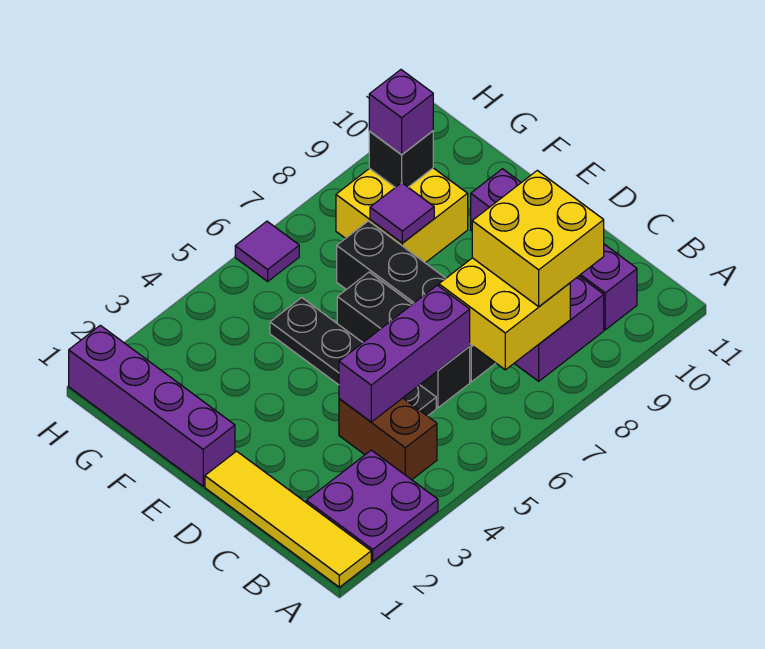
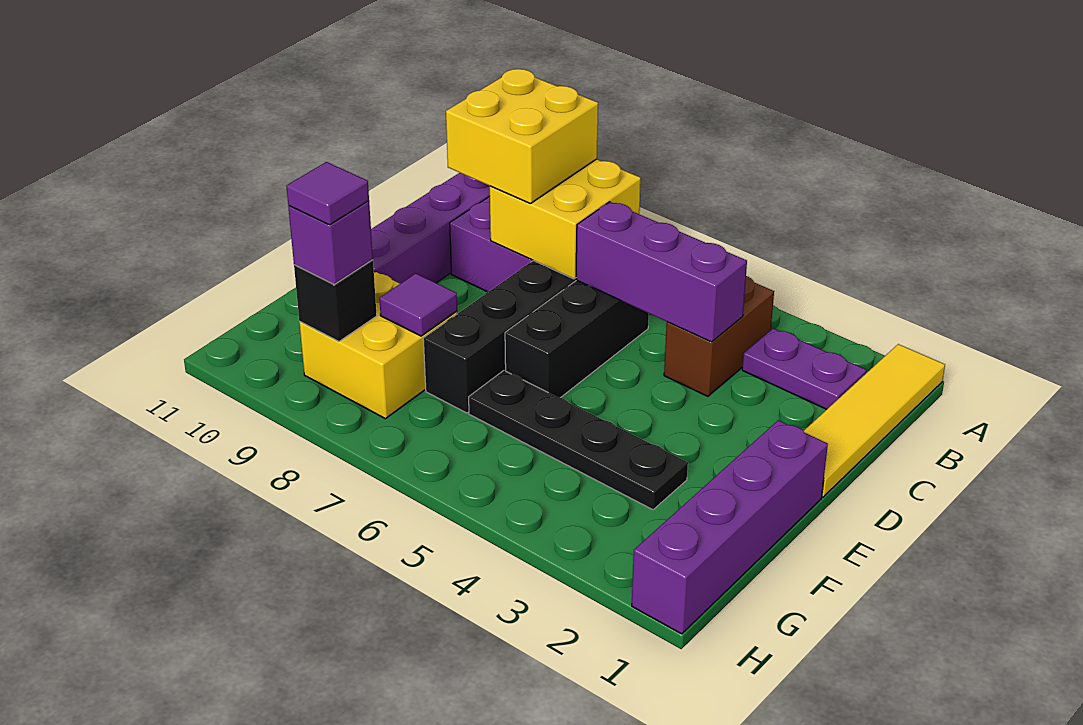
purple 2x2 plate [306,450,438,561] -> purple 1x2 plate [742,328,866,409]
black 1x4 plate [270,298,436,416] -> black 1x4 plate turned to [469,371,688,510]
purple 1x1 tile [235,221,299,281] -> purple 1x1 tile moved to [286,162,369,225]

